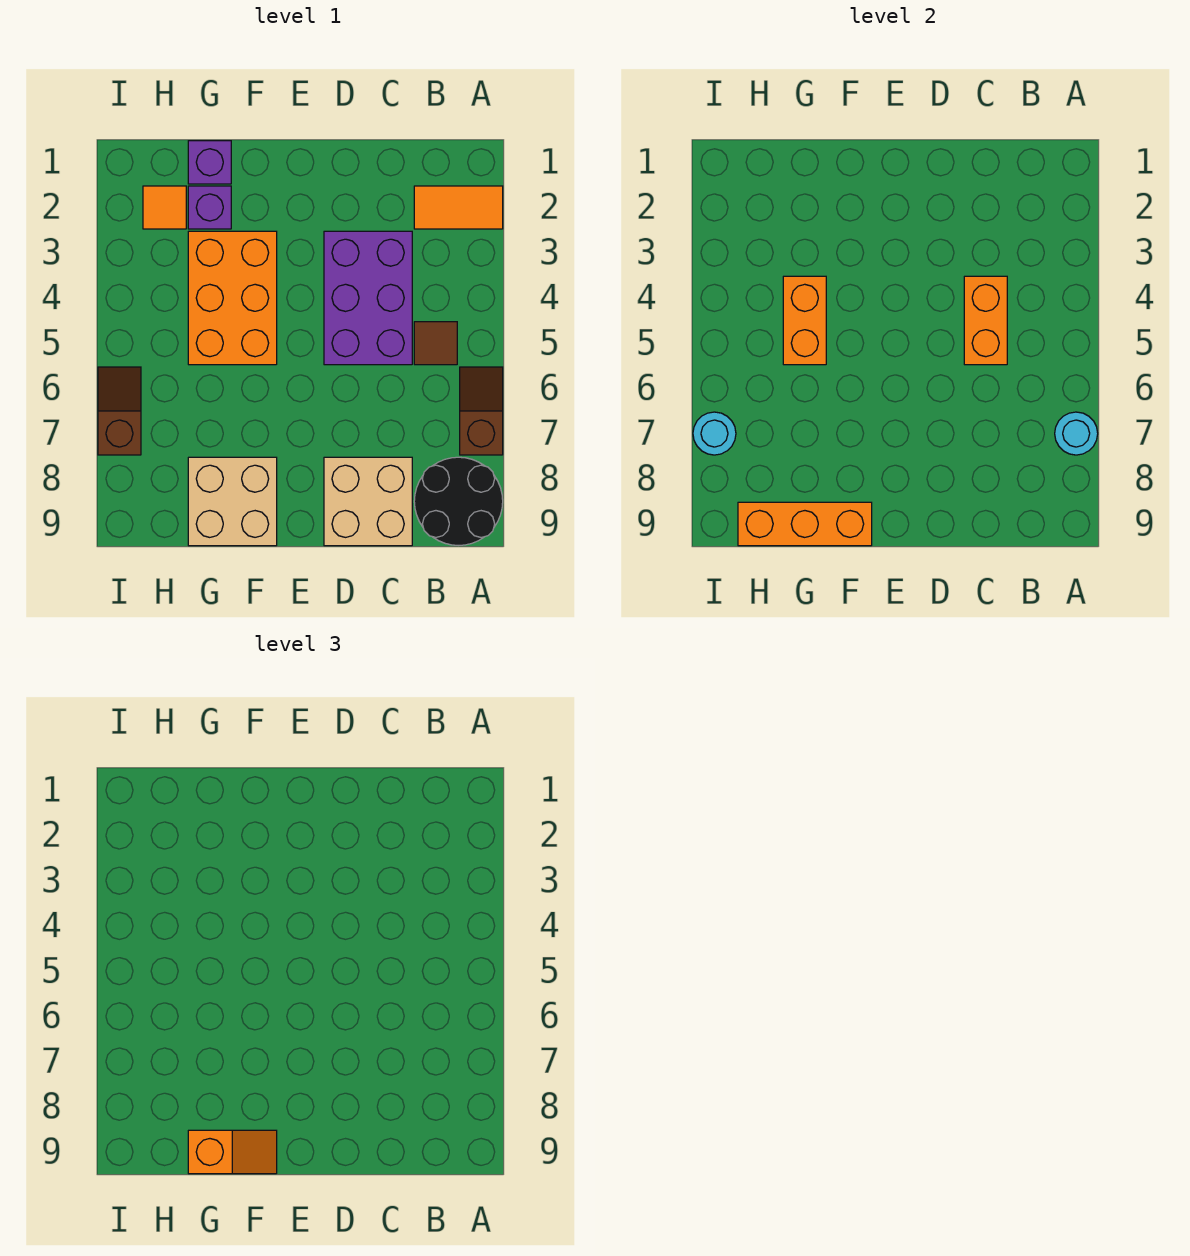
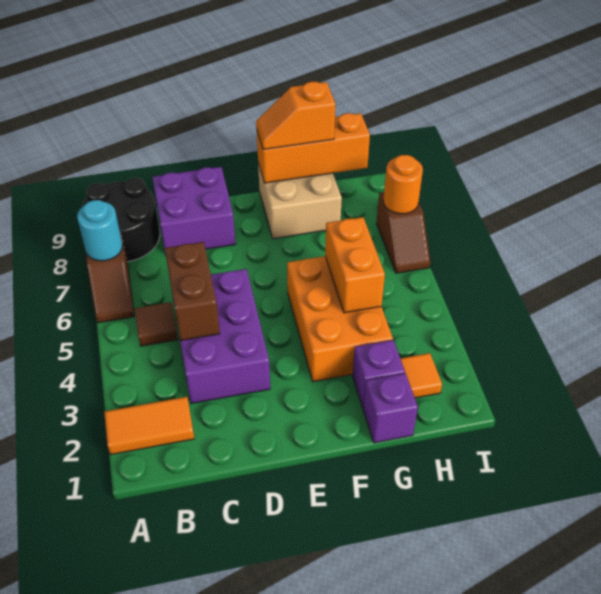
orange 1x2 brick [964,276,1007,365] -> brown 1x2 brick [165,242,220,341]
tan 2x2 brick [324,457,412,546] -> purple 2x2 brick [152,167,235,255]
cyan 1x1 round brick [693,412,736,455] -> orange 1x1 round brick [383,155,423,214]

